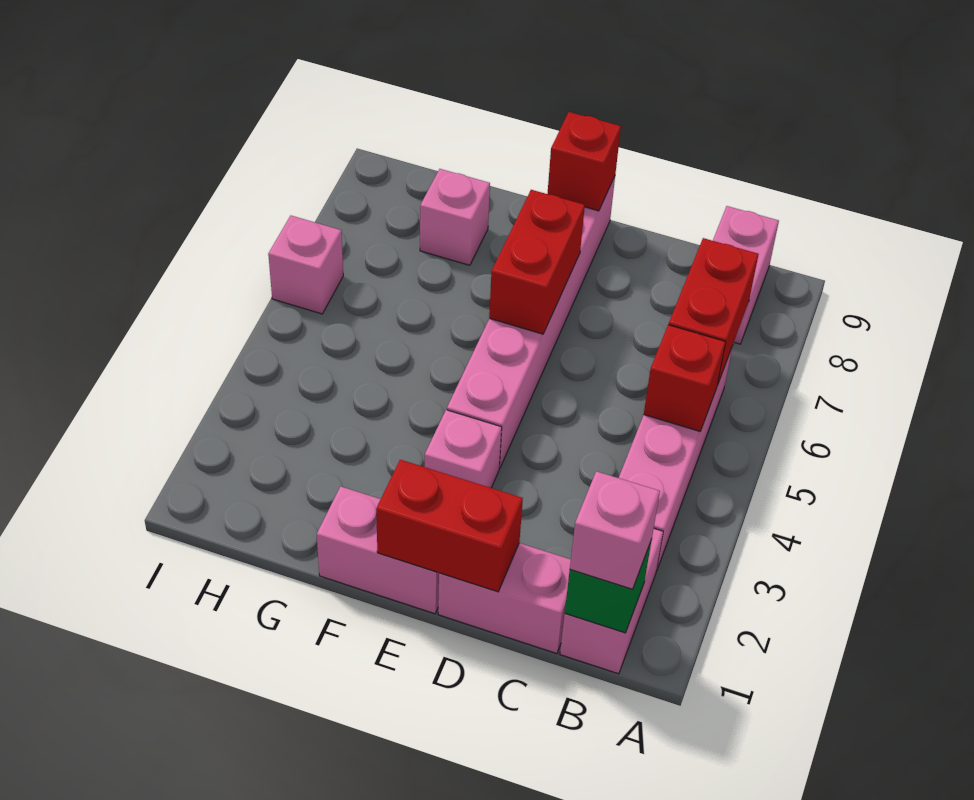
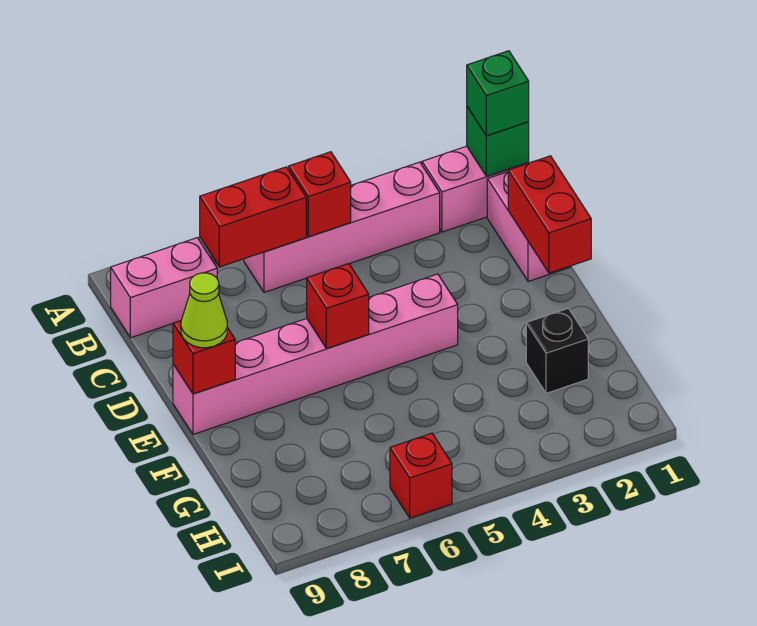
pink 1x1 brick [570,471,660,589] -> green 1x1 brick [467,51,529,136]
pink 1x2 brick [317,486,439,614] -> none
pink 1x1 brick [425,410,502,488] -> none
red 1x2 brick [489,190,585,334] -> red 1x1 brick [307,264,369,349]
none -> lime 1x1 cone [181,273,227,348]
none -> black 1x1 brick [526,308,588,393]
pink 1x1 brick [420,169,490,265] -> none
pink 1x1 brick [268,216,343,314] -> red 1x1 brick [390,433,452,518]

